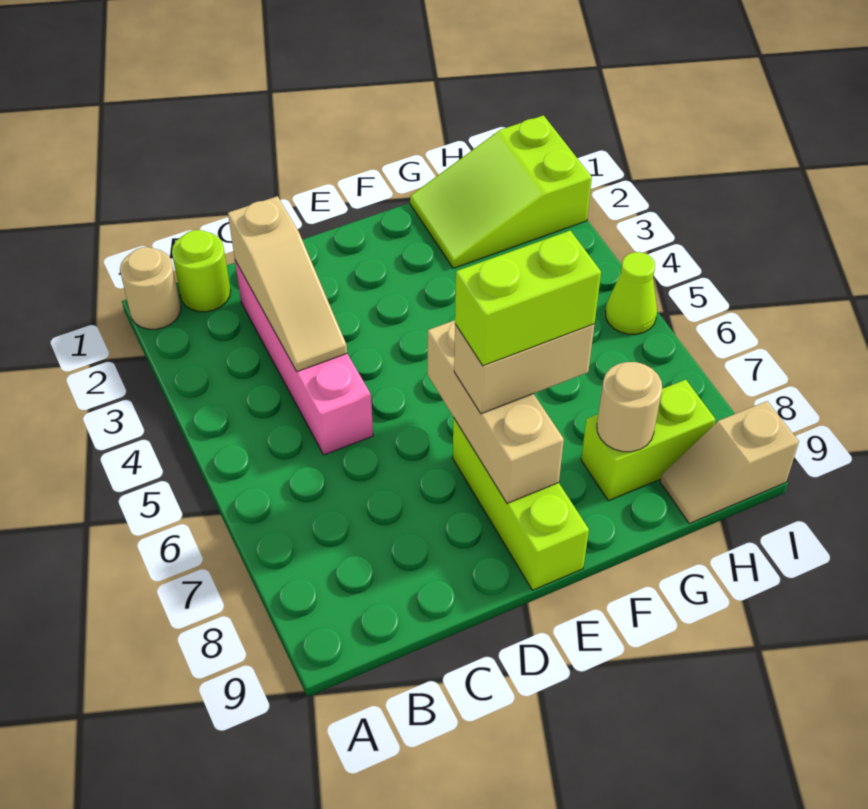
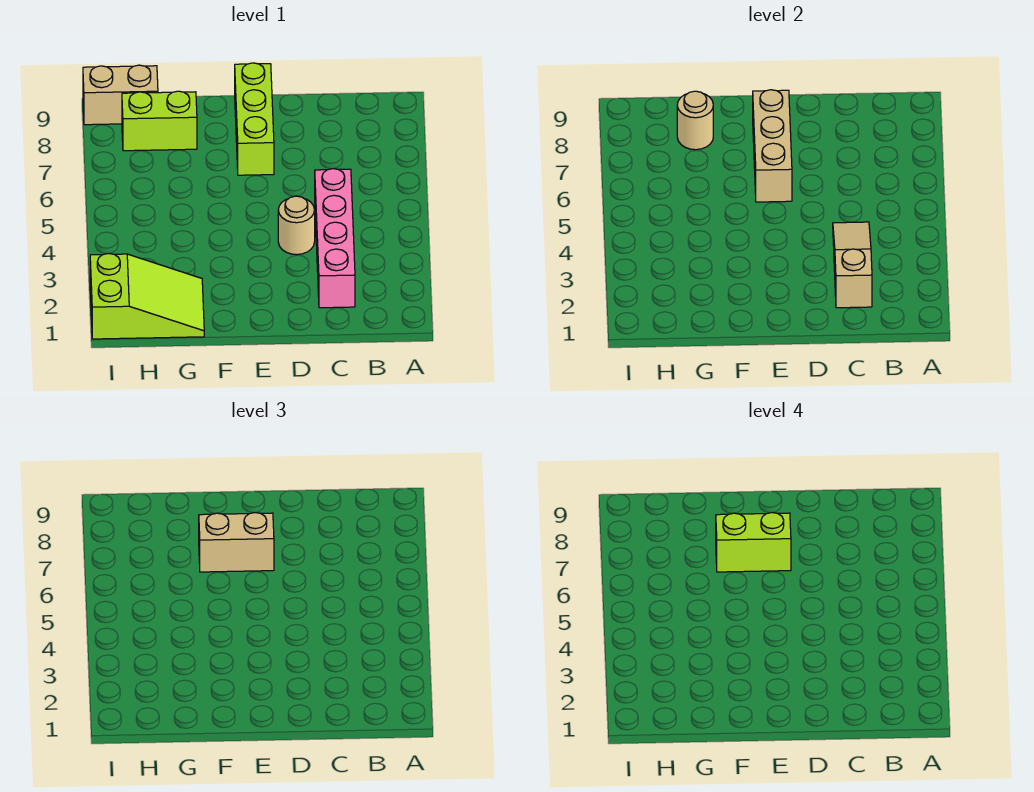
tan 1x1 round brick [120,247,181,329] -> tan 1x1 round brick moved to [278,196,315,255]
lime 1x1 round brick [172,230,231,312] -> none
tan 1x2 slope [660,401,799,523] -> tan 1x2 brick [83,65,158,125]
lime 1x1 cone [606,252,657,334] -> none

